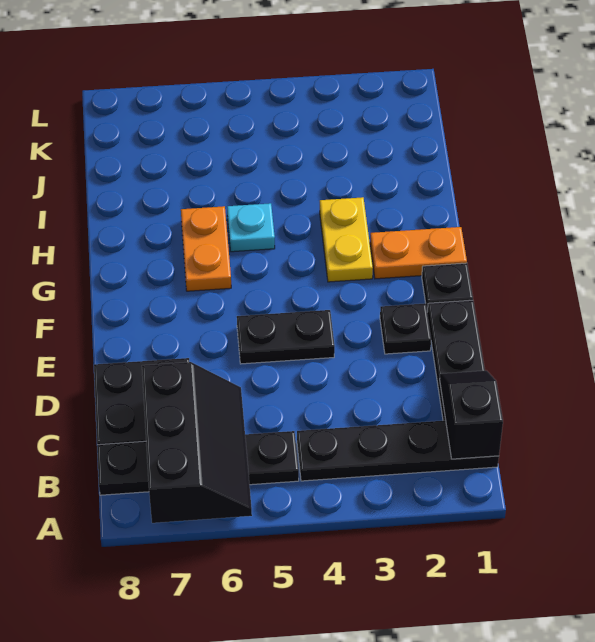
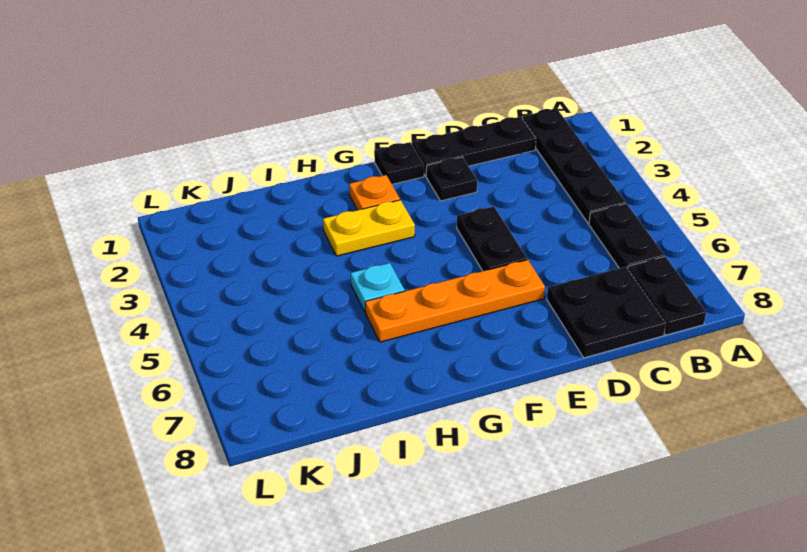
black 2x3 slope [142,362,252,523] -> none
black 1x2 slope [440,371,503,459] -> none
orange 1x2 plate [370,227,467,279] -> orange 1x1 plate [349,175,400,210]
orange 1x2 plate [181,206,231,291] -> orange 1x4 plate [365,260,545,342]

